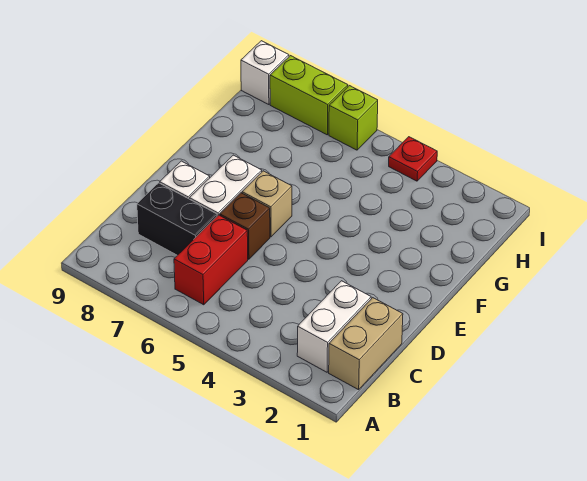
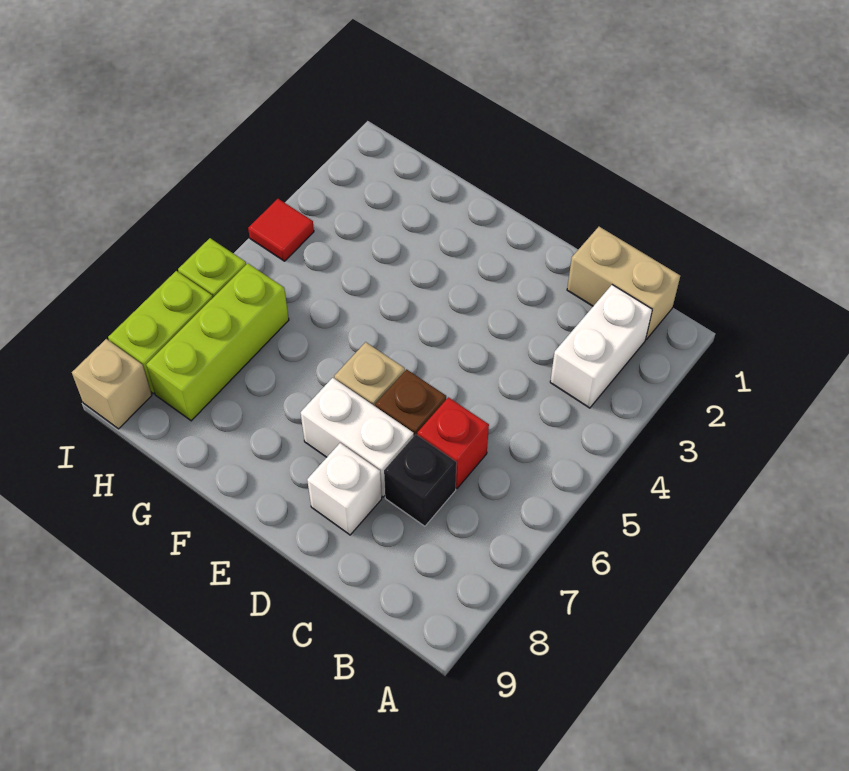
white 1x2 brick [297,281,371,372] -> white 1x2 brick turned to [550,285,652,408]
red 1x2 brick [174,215,248,305] -> red 1x1 brick [417,397,489,488]
black 1x2 brick [137,183,217,255] -> black 1x1 brick [384,434,457,526]
none -> lime 1x3 brick [146,263,289,421]
red 1x1 plate [389,137,437,181] -> red 1x1 tile [248,199,314,261]
white 1x1 brick [241,41,289,105] -> tan 1x1 brick [72,339,152,429]

